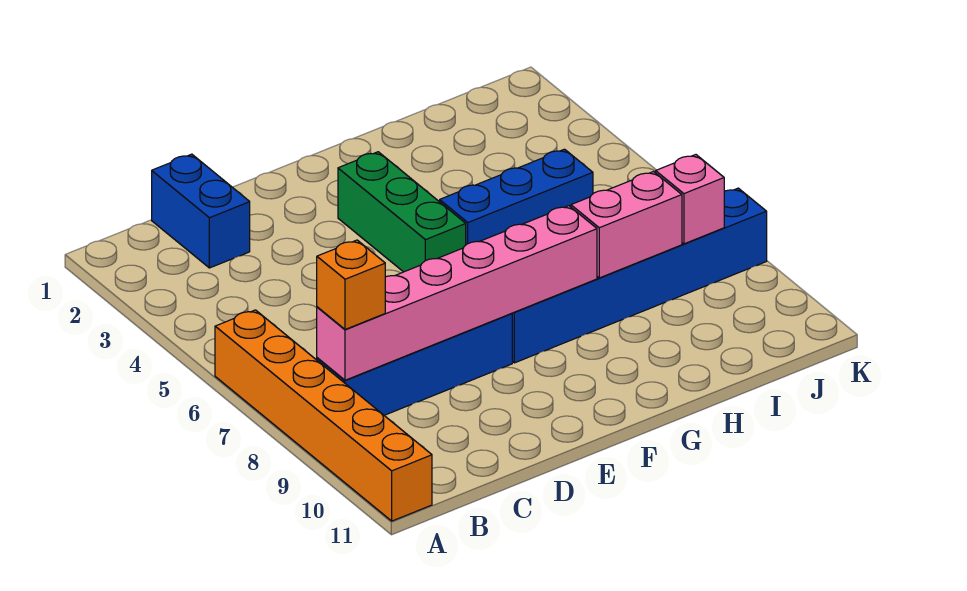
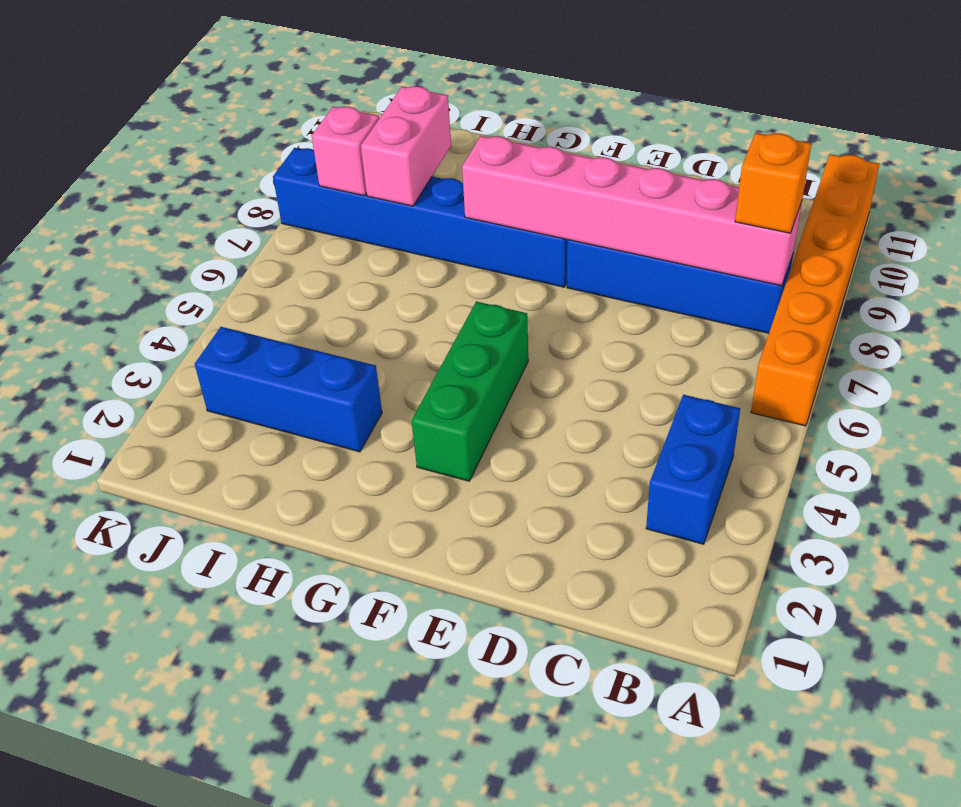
blue 1x2 brick [152,154,250,268] -> blue 1x2 brick moved to [646,395,740,544]
blue 1x3 brick [440,149,593,245] -> blue 1x3 brick moved to [195,327,382,452]
pink 1x2 brick [571,172,682,278] -> pink 1x2 brick turned to [361,86,451,206]

